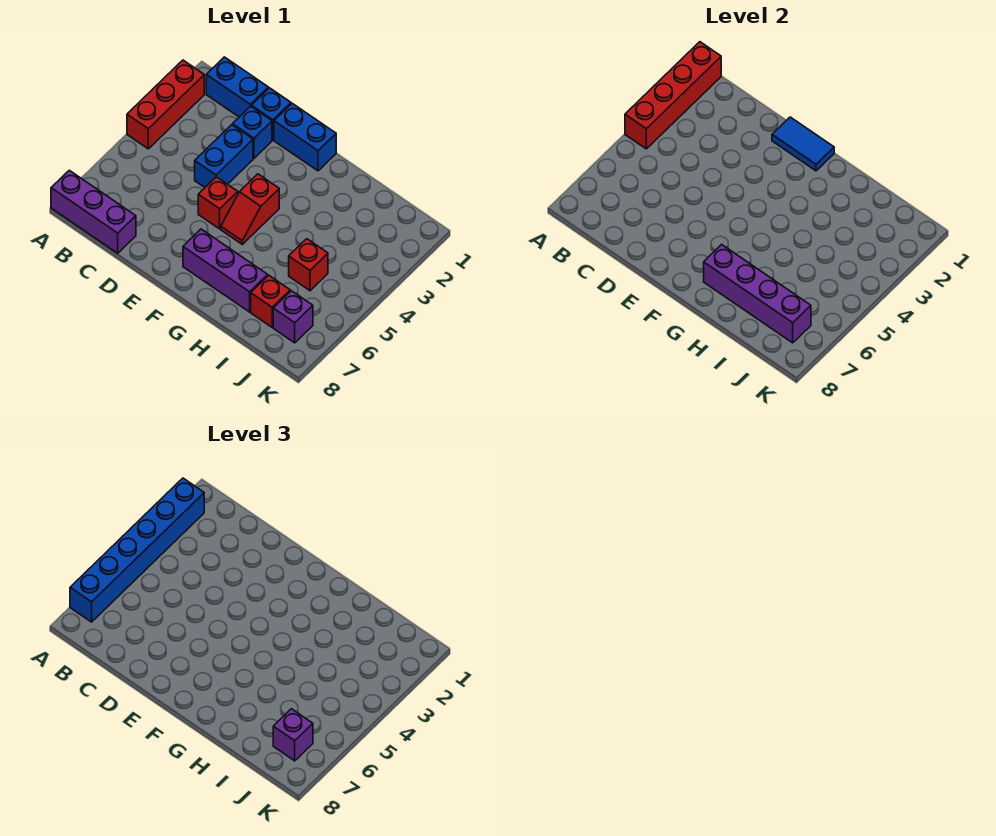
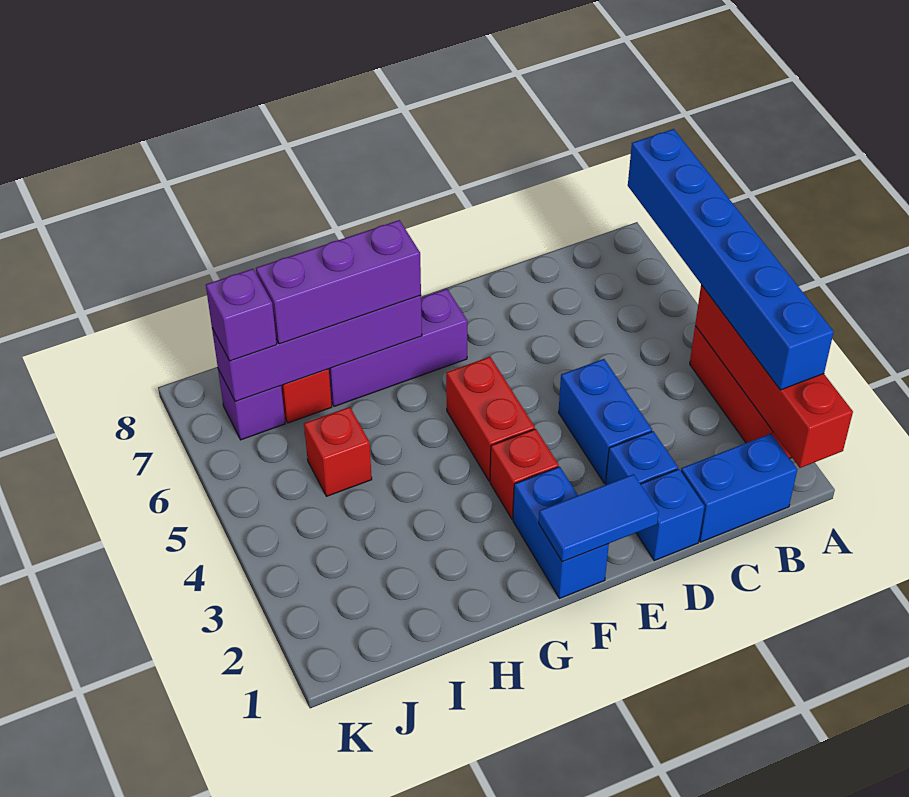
purple 1x3 brick [51,170,136,253] -> purple 1x3 brick moved to [256,220,421,344]
blue 1x2 brick [274,103,336,171] -> blue 1x2 brick turned to [513,467,609,599]
red 1x1 brick [198,177,238,229] -> red 1x1 brick moved to [490,429,559,519]
red 1x2 slope [221,174,279,244] -> red 1x2 brick [446,357,535,481]

